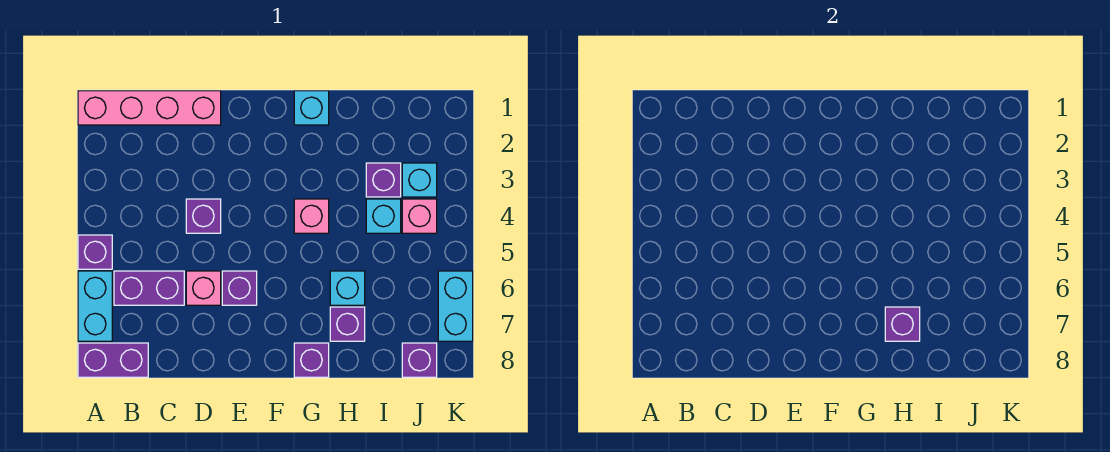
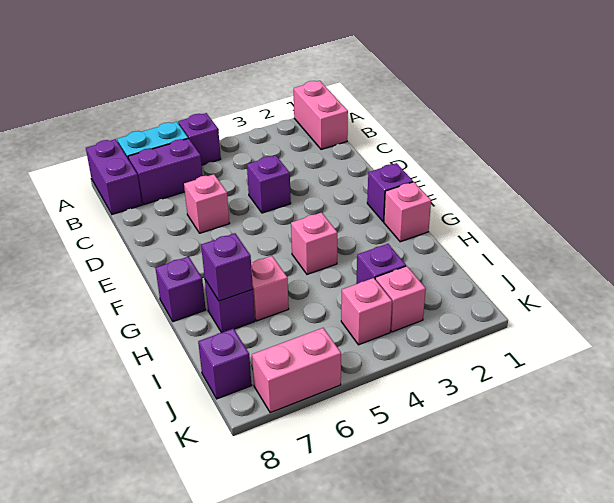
pink 1x4 brick [78,91,221,125] -> pink 1x2 brick [294,81,348,149]
purple 1x2 brick [114,271,184,305] -> purple 1x2 brick turned to [128,138,203,204]
purple 1x1 brick [222,271,257,305] -> purple 1x1 brick moved to [367,163,413,222]
cyan 1x1 brick [294,91,329,125] -> pink 1x1 brick [384,182,431,242]
cyan 1x1 brick [330,271,365,305] -> pink 1x1 brick [251,256,289,321]
cyan 1x1 brick [366,199,401,233] -> none
cyan 1x1 brick [402,163,437,197] -> pink 1x1 brick [375,266,426,332]
cyan 1x2 brick [438,271,473,341] -> pink 1x2 brick [252,328,341,413]

